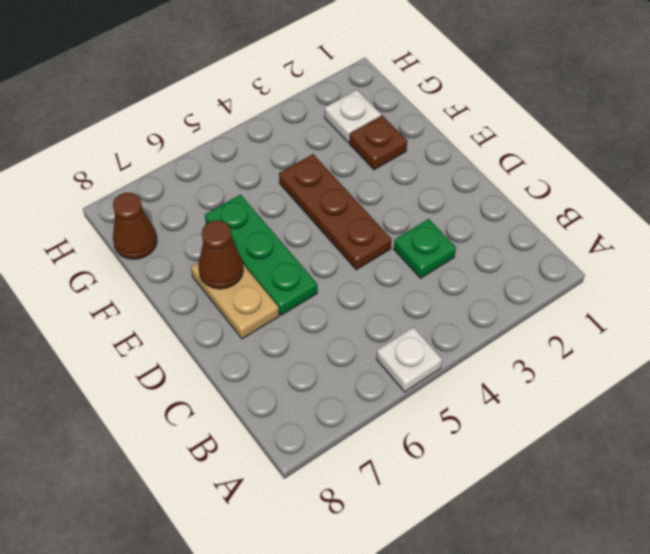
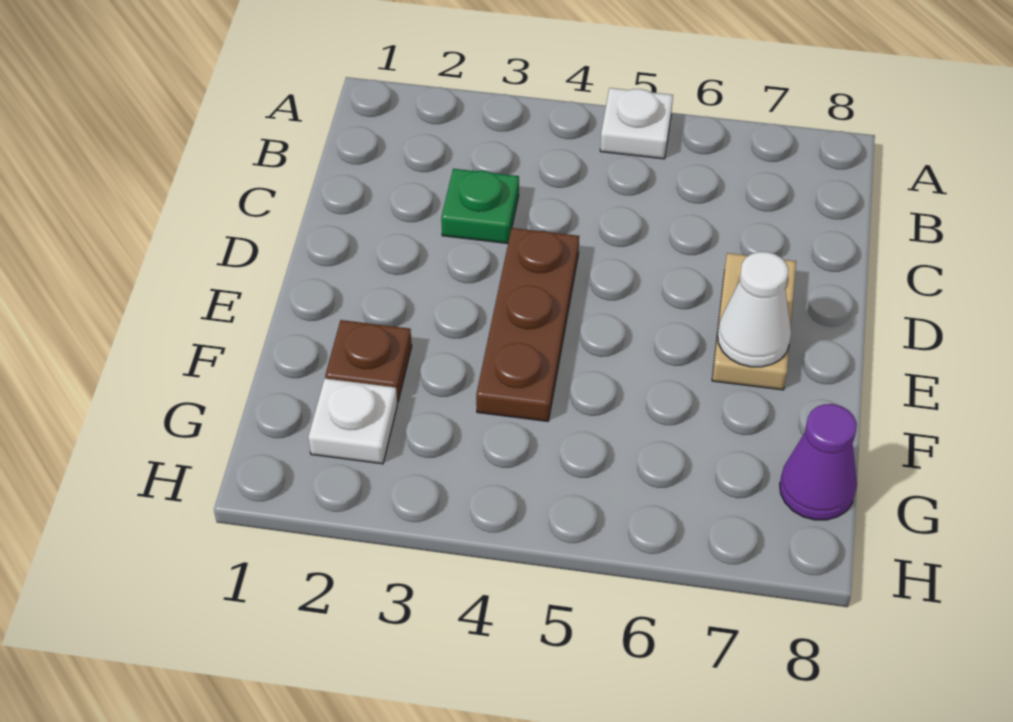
green 1x3 plate [205,195,317,315] -> none
brown 1x1 cone [198,221,243,289] -> white 1x1 cone [718,252,791,367]
brown 1x1 cone [113,193,157,259] -> purple 1x1 cone [780,404,857,520]

